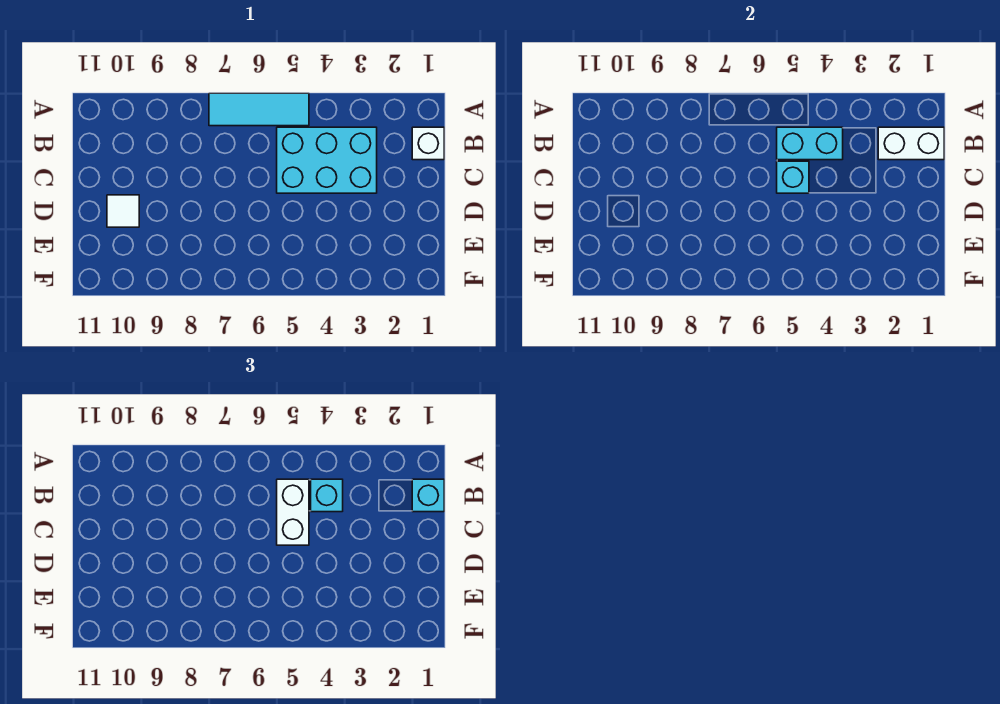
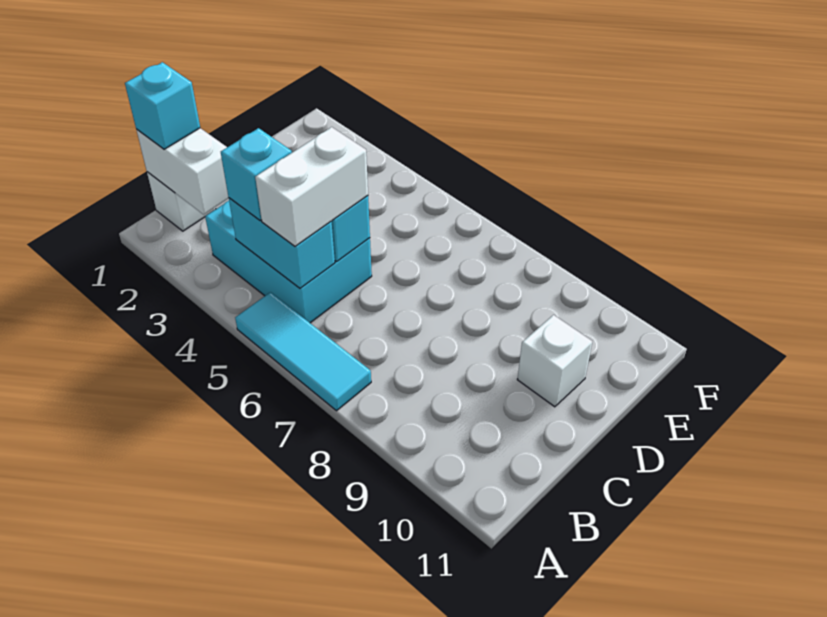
white 1x1 tile [107,195,139,227] -> white 1x1 brick [517,315,592,407]

